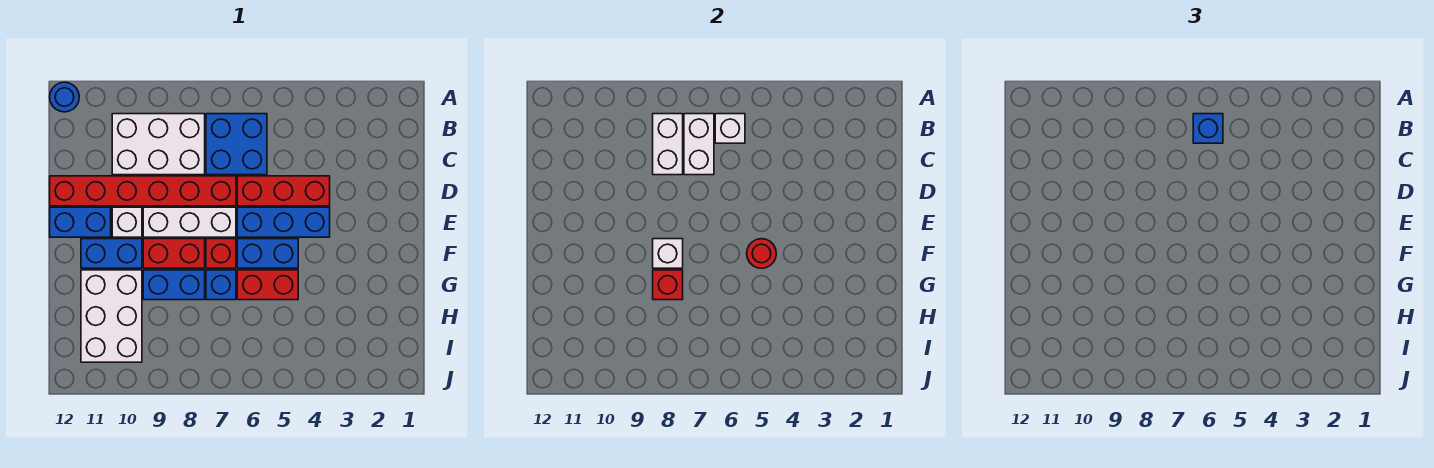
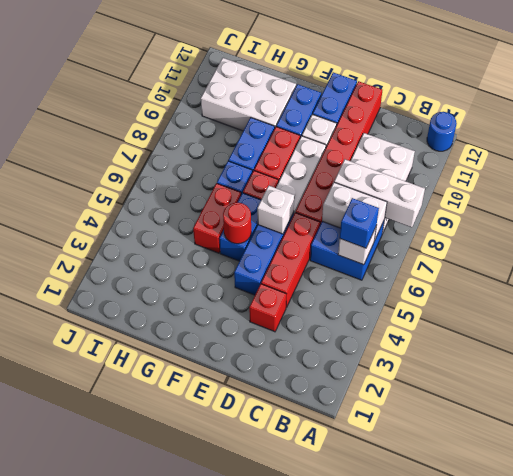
white 1x2 brick [653,114,683,175] -> white 1x3 brick [334,159,425,227]
white 1x1 brick [653,239,683,268] -> white 1x1 brick moved to [257,186,294,234]
red 1x1 brick [653,270,683,300] -> red 1x1 brick moved to [249,284,286,332]

